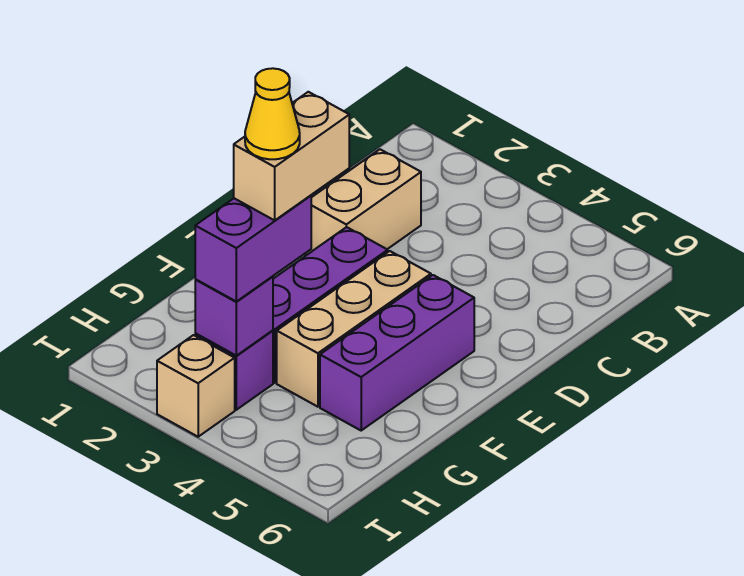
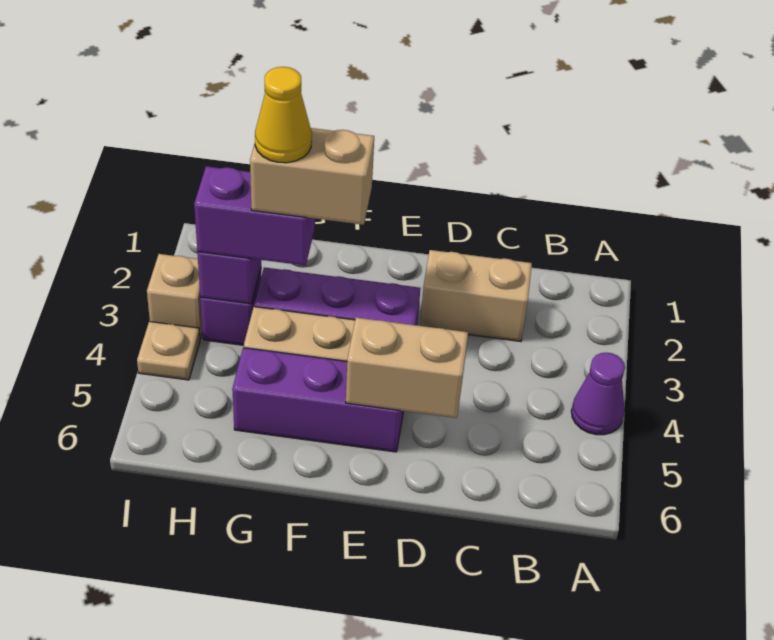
none -> purple 1x1 cone [571,353,625,435]
none -> tan 1x2 brick [346,318,468,418]
none -> tan 1x1 plate [137,321,200,380]

